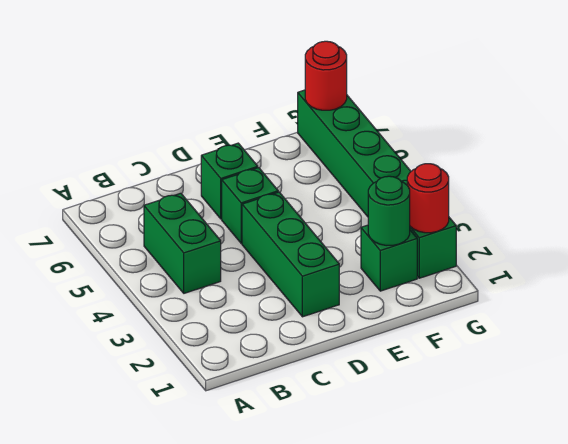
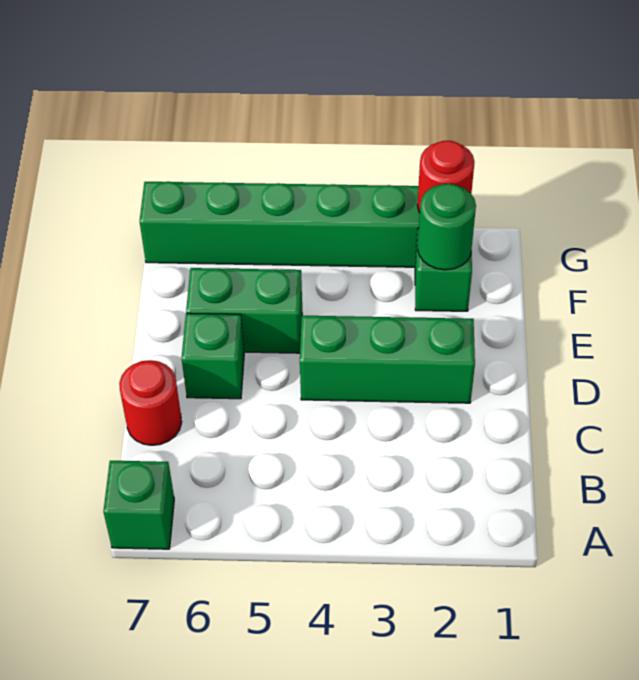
green 1x2 brick [144,193,221,293] -> green 1x2 brick moved to [186,268,302,353]
green 1x1 brick [222,168,278,243] -> green 1x1 brick moved to [103,461,174,549]
red 1x1 round brick [305,41,347,110] -> red 1x1 round brick moved to [119,360,182,445]

